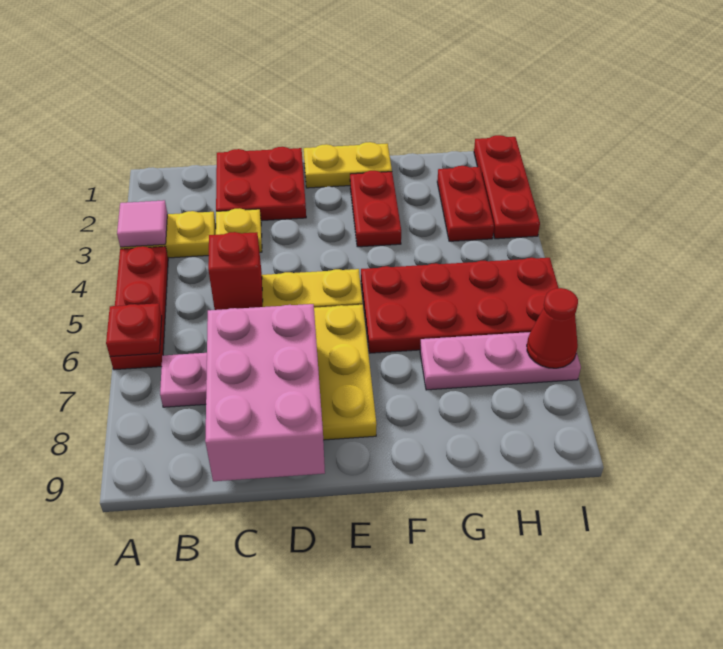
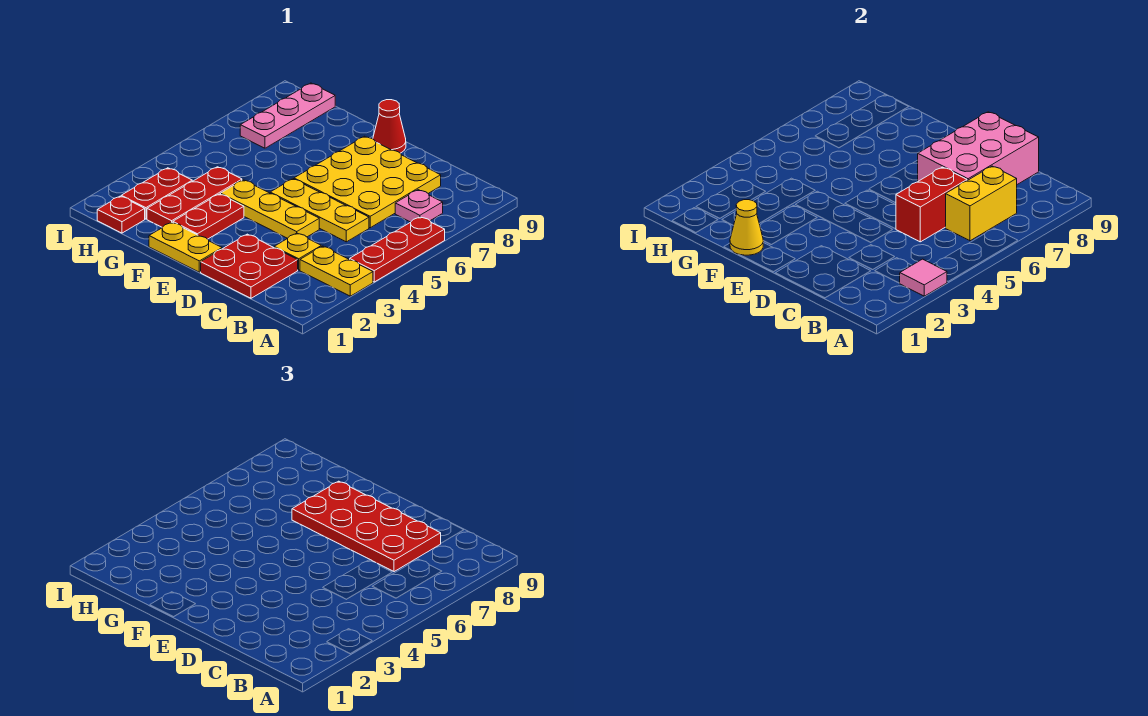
red 1x1 plate [106,303,162,356] -> red 1x1 plate moved to [97,196,145,233]
none -> yellow 1x2 brick [946,166,1017,241]
red 1x1 brick [208,232,263,310] -> red 1x2 brick [896,167,967,242]
none -> yellow 1x3 plate [221,180,319,238]
none -> yellow 1x1 cone [730,200,763,255]
red 2x4 plate [361,258,558,353] -> red 2x4 plate moved to [292,481,441,572]
pink 1x3 plate [420,332,581,390] -> pink 1x3 plate turned to [240,83,335,148]
red 1x3 plate [474,135,540,239] -> red 1x3 plate moved to [147,167,242,227]
red 1x1 cone [527,288,578,368] -> red 1x1 cone moved to [373,100,406,153]

